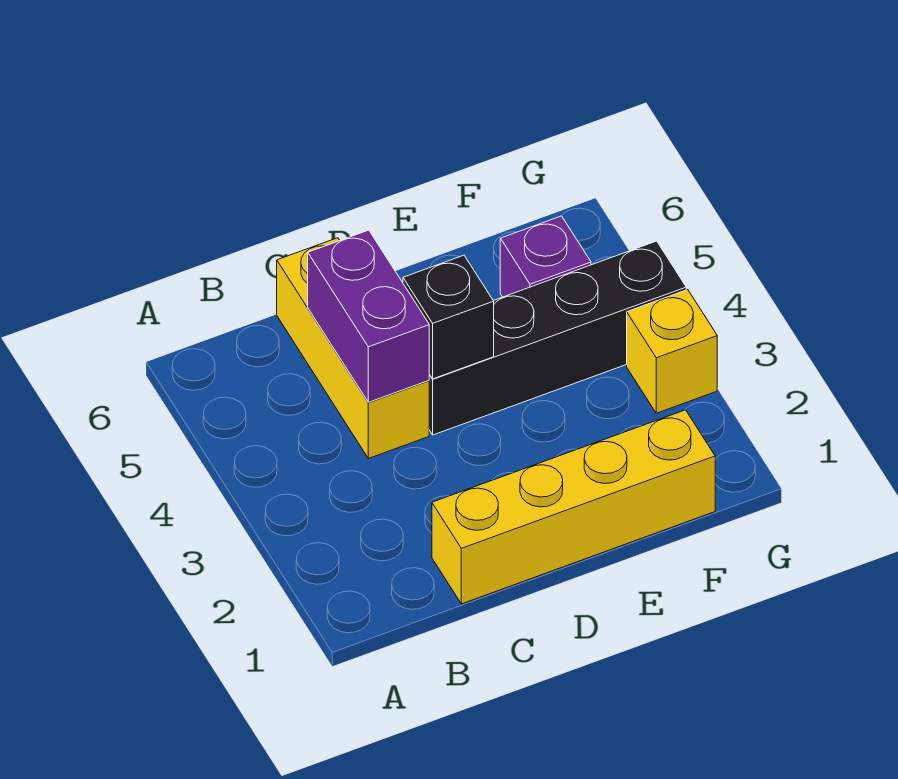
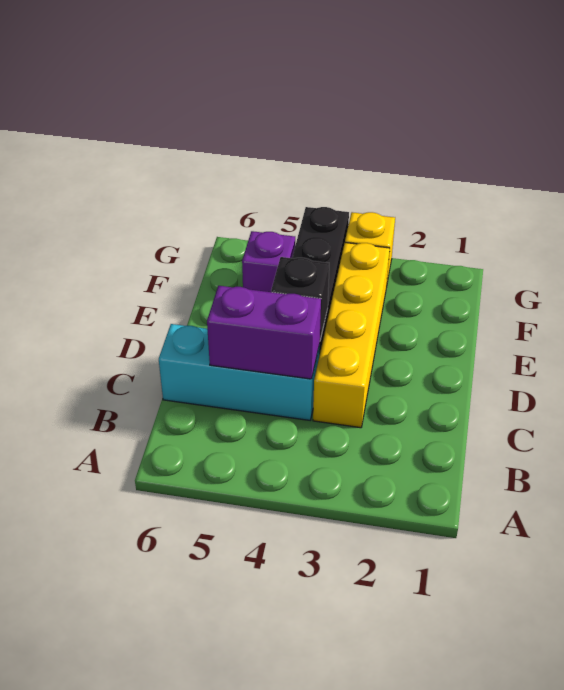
yellow 1x4 brick [432,410,715,604] -> yellow 1x4 brick moved to [313,243,390,428]
yellow 1x3 brick [277,238,429,458] -> cyan 1x3 brick [159,324,320,420]

